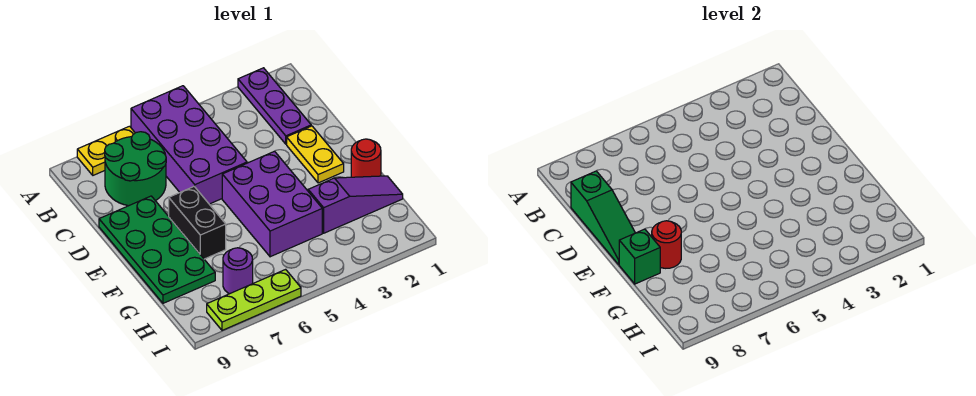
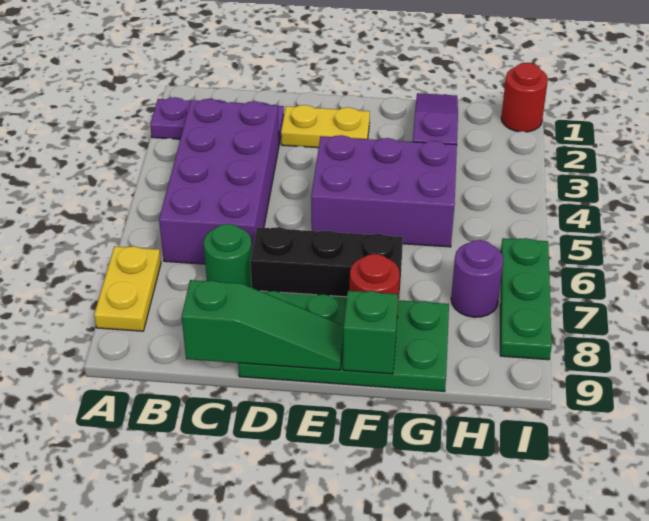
purple 2x4 brick [131,86,247,204] -> purple 2x4 brick turned to [159,99,279,264]
green 2x2 round brick [105,132,166,206] -> green 1x1 round brick [204,224,252,288]
black 1x2 brick [169,187,226,259] -> black 1x3 brick [250,227,403,300]
red 1x1 round brick [351,139,381,177] -> red 1x1 round brick moved to [501,63,548,132]
lime 1x3 plate [207,269,301,330] -> green 1x3 plate [500,238,552,360]

